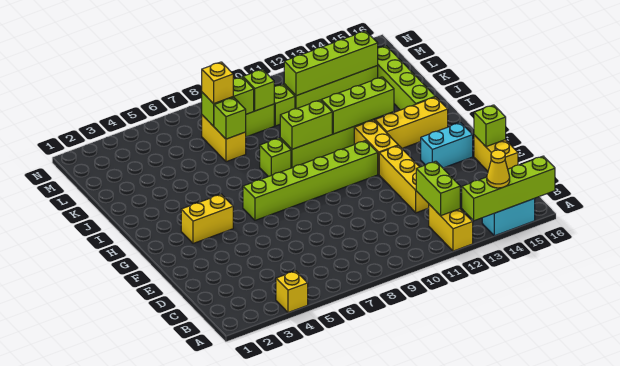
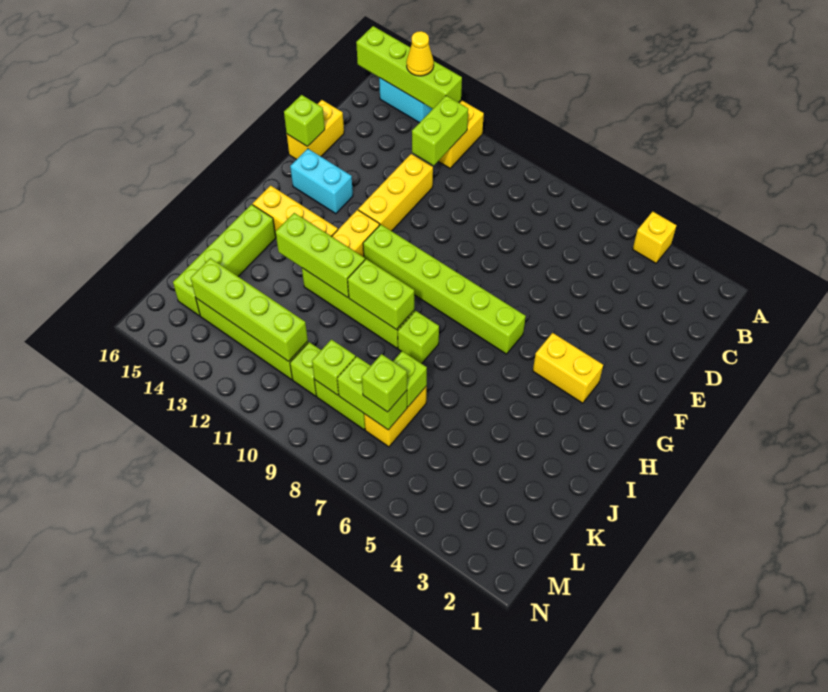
yellow 1x1 brick [202,62,233,104] -> lime 1x1 brick [362,354,407,412]

